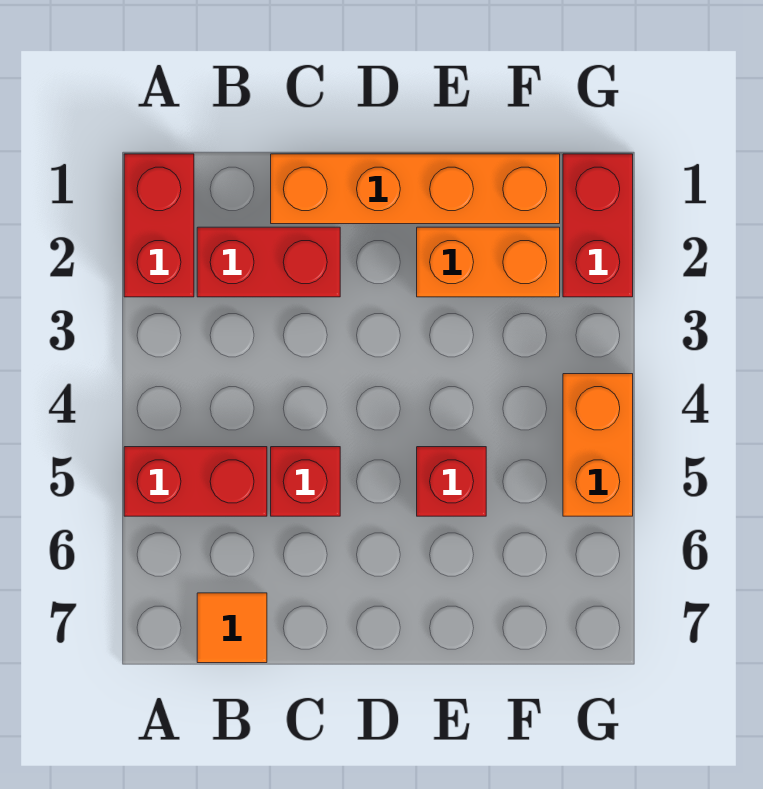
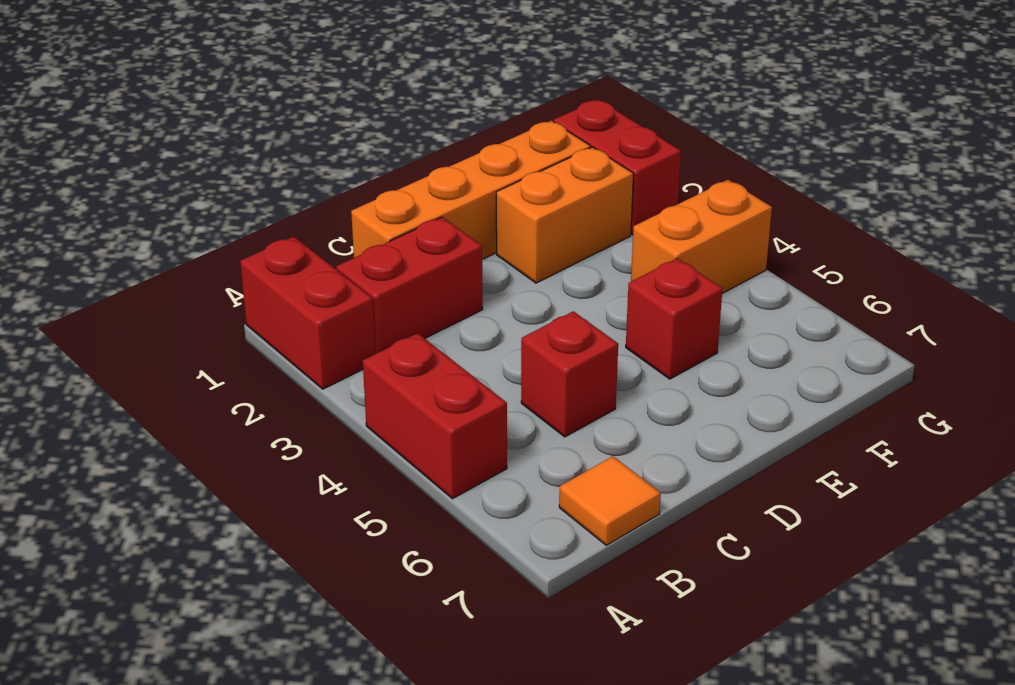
red 1x2 brick [124,447,267,516] -> red 1x2 brick turned to [363,333,507,499]
orange 1x2 brick [563,374,633,516] -> orange 1x2 brick turned to [631,180,772,293]

